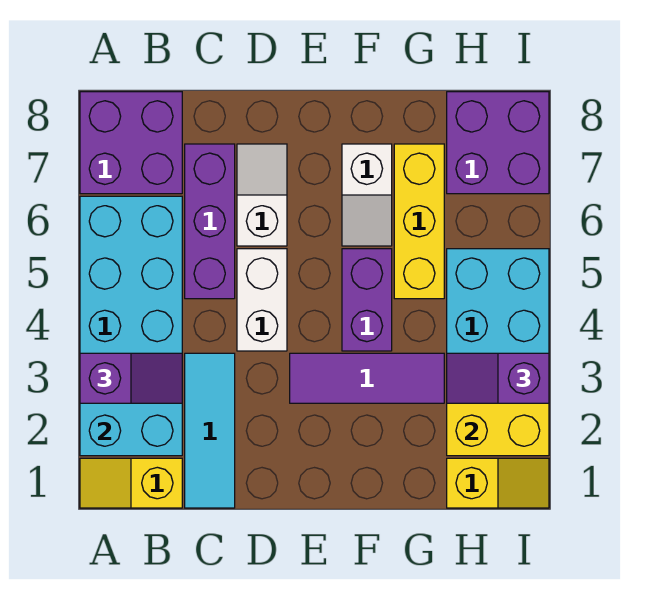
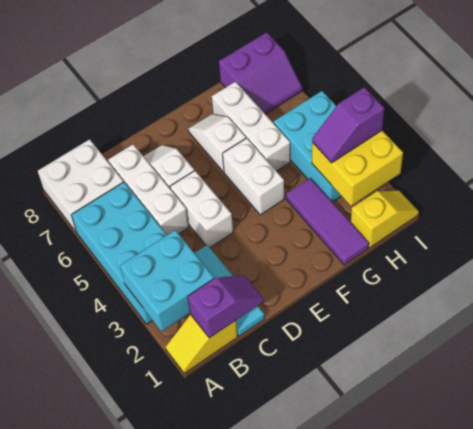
purple 1x2 slope [80,353,182,403] -> purple 1x2 slope moved to [188,275,264,338]
purple 2x2 brick [80,92,182,194] -> white 2x2 brick [38,139,123,232]
purple 1x3 brick [185,144,235,299] -> white 1x3 brick [108,144,189,235]
purple 1x3 tile [290,353,444,403] -> purple 1x3 tile turned to [286,178,369,265]
purple 1x2 brick [342,249,392,351] -> white 1x2 brick [223,138,284,215]
white 1x2 slope [342,144,392,246] -> white 1x2 slope turned to [189,114,246,172]
yellow 1x3 brick [394,144,444,299] -> white 1x3 brick [212,82,291,171]
purple 2x2 brick [447,92,549,194] -> purple 2x2 slope [219,32,302,114]

